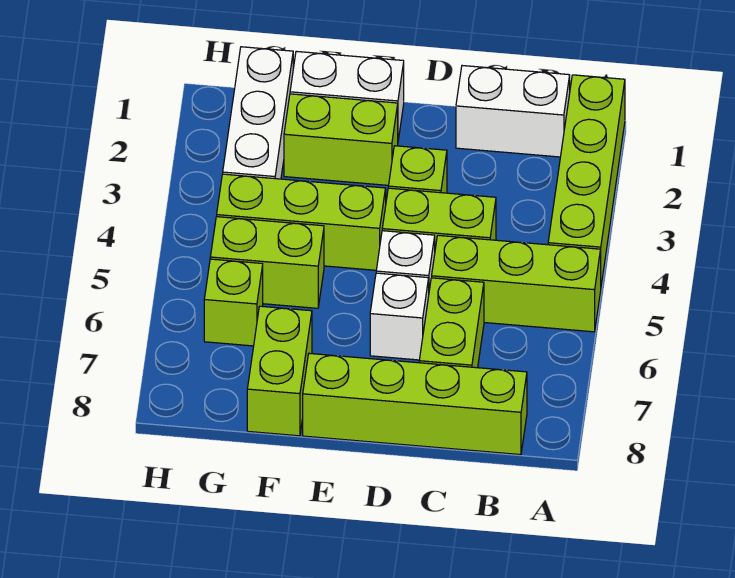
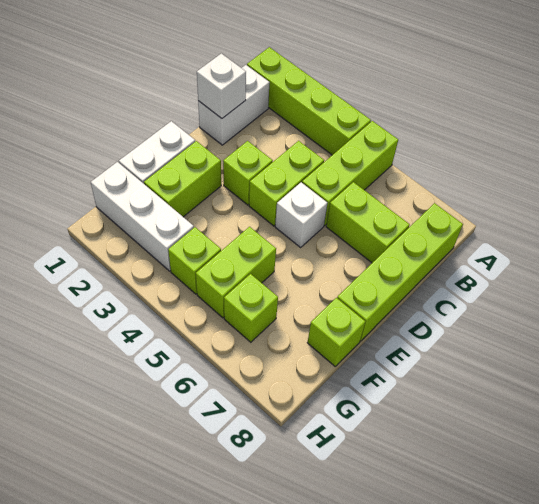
white 1x1 brick [370,273,429,360] -> white 1x1 brick moved to [197,53,246,118]
lime 1x3 brick [217,174,386,270] -> lime 1x1 brick [168,227,221,294]
lime 1x2 brick [247,306,312,436] -> lime 1x1 brick [307,298,365,366]

